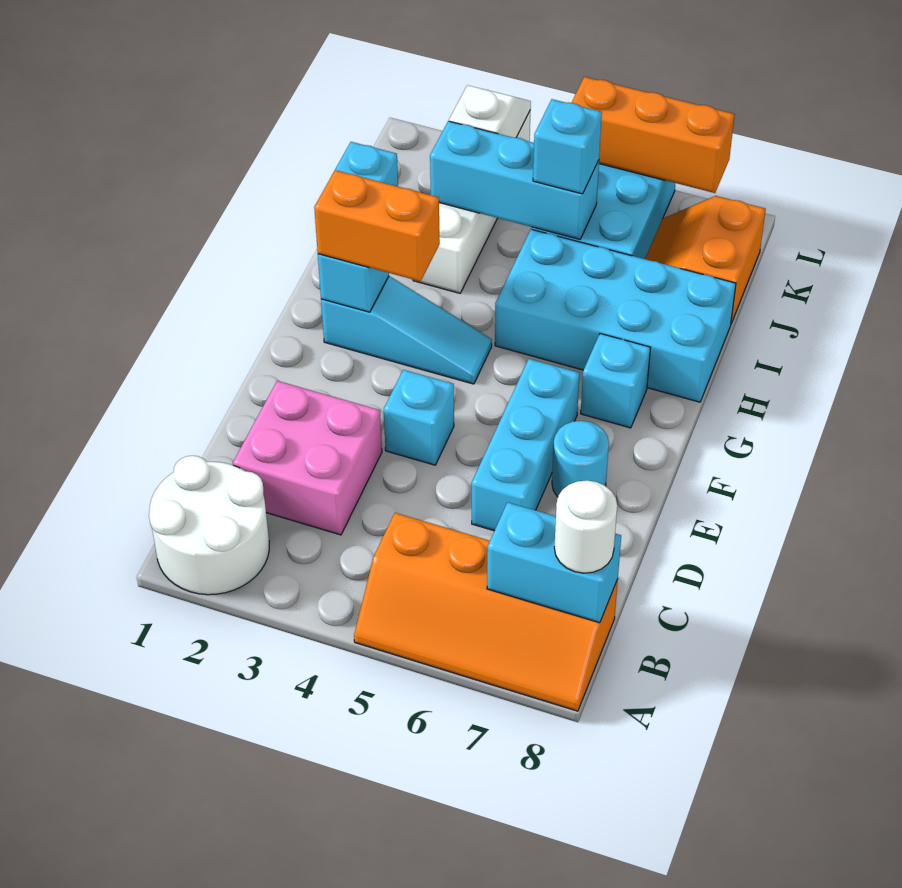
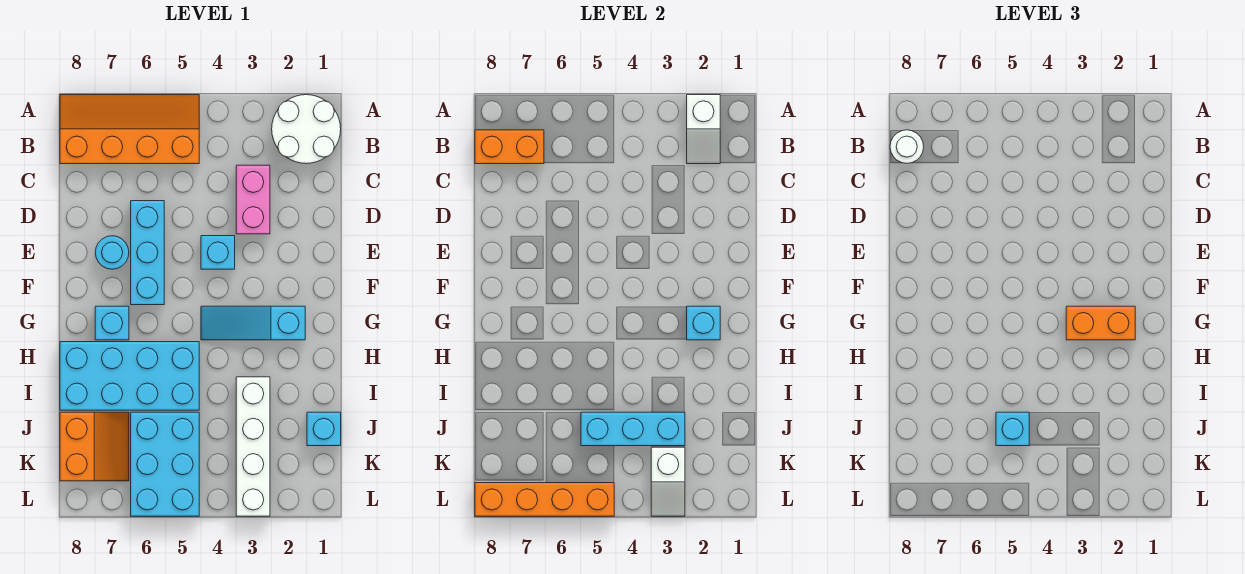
none -> white 1x2 slope [687,95,720,164]
cyan 1x2 brick [487,502,621,623] -> orange 1x2 brick [475,130,544,164]
pink 2x2 brick [233,381,382,535] -> pink 1x2 brick [236,165,270,234]
orange 1x3 brick [572,77,735,193] -> orange 1x4 brick [475,483,614,516]

